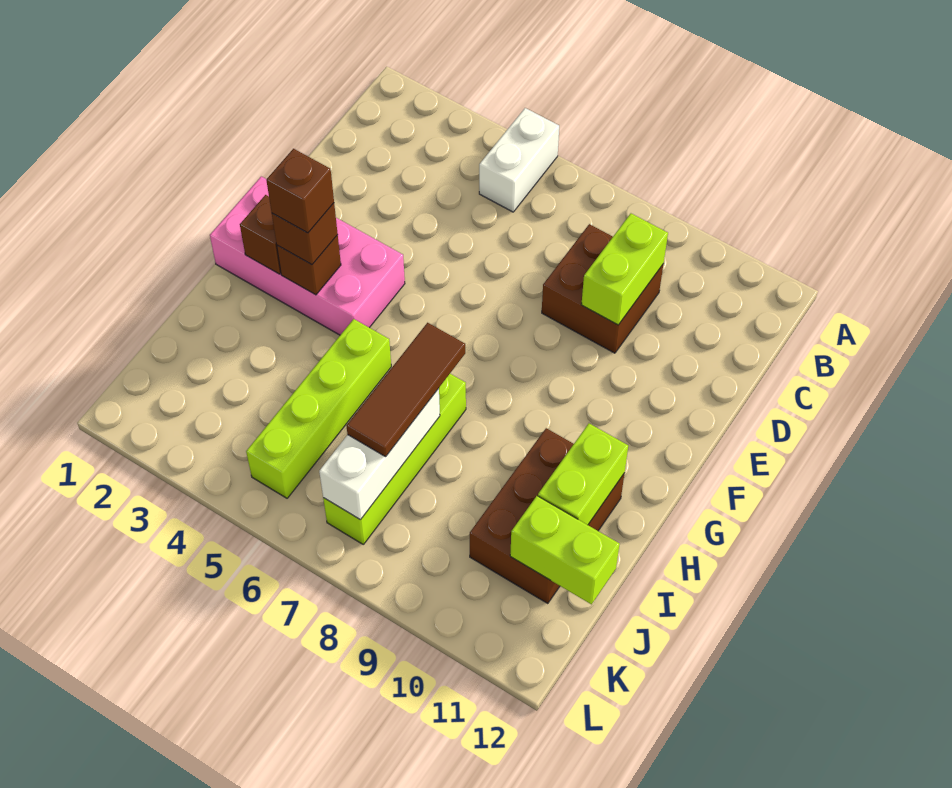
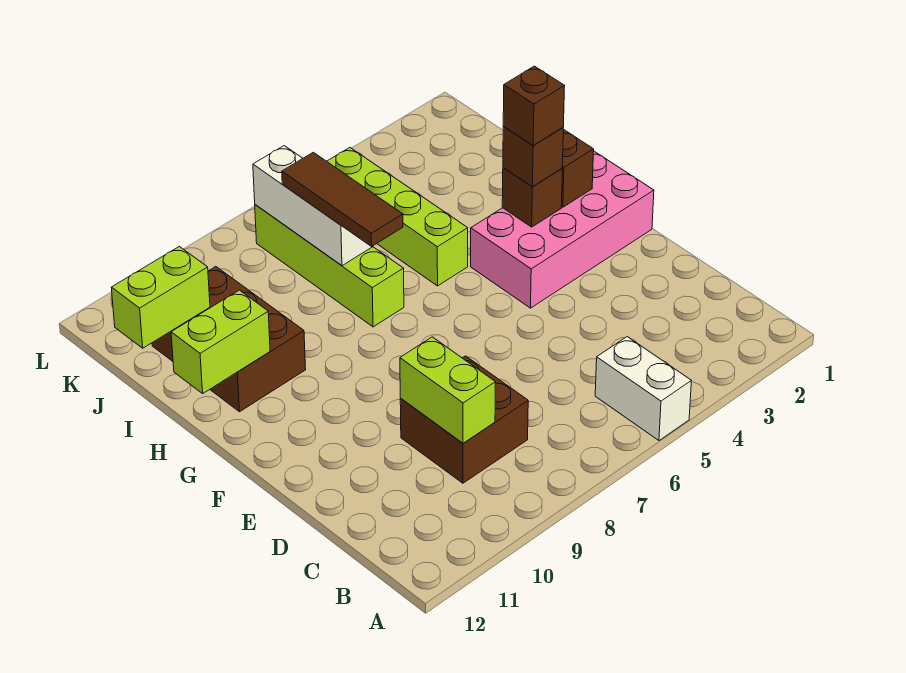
lime 1x2 brick [538,424,628,525] -> lime 1x2 brick turned to [171,290,270,393]

